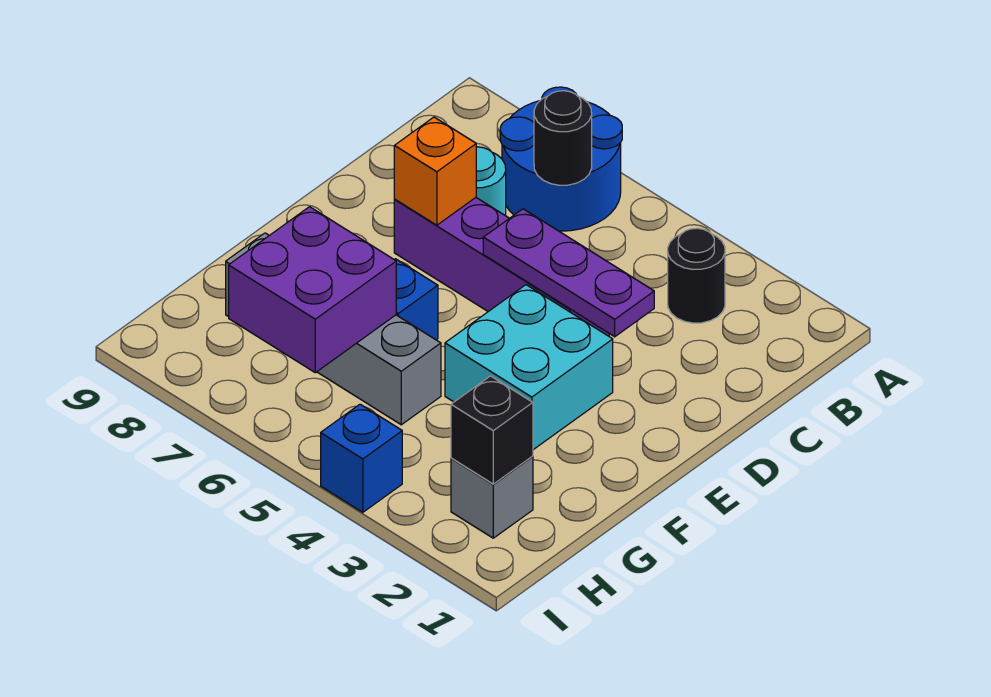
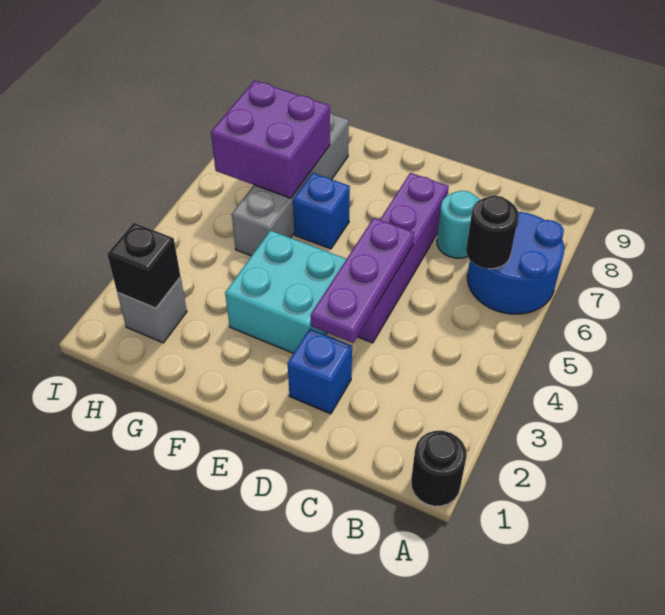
black 1x1 round brick [668,228,725,323] -> black 1x1 round brick moved to [411,431,467,506]
orange 1x1 brick [394,117,476,225] -> none
blue 1x1 brick [321,404,402,512] -> blue 1x1 brick moved to [288,329,352,414]

